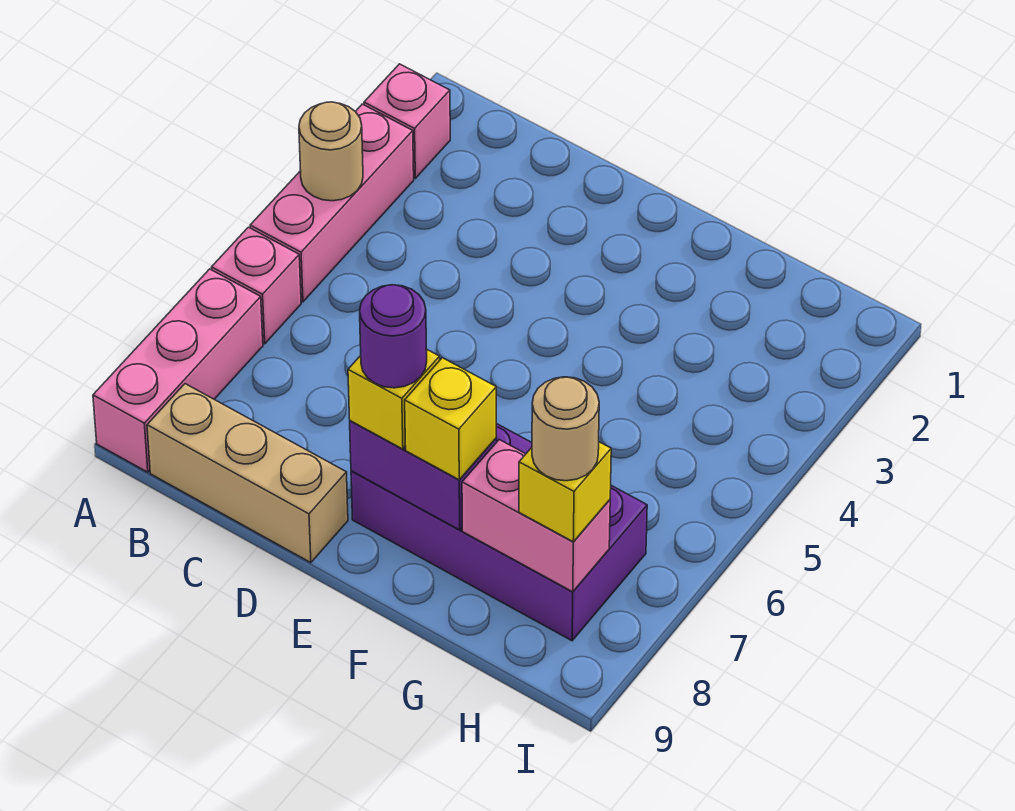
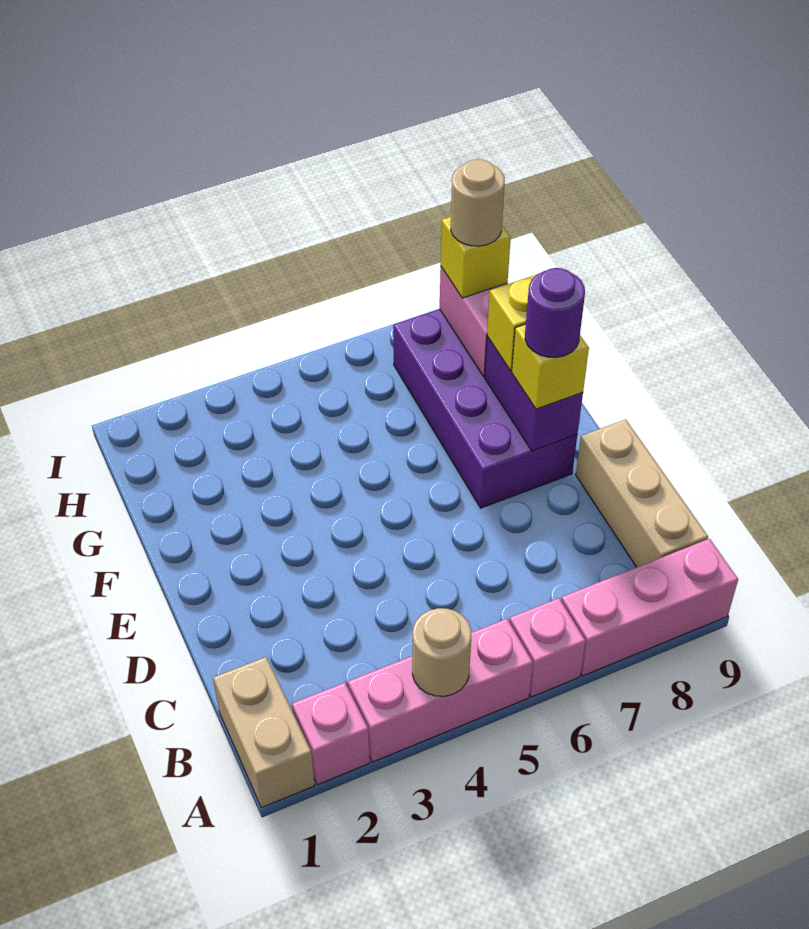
none -> tan 1x2 brick [213,657,315,808]

